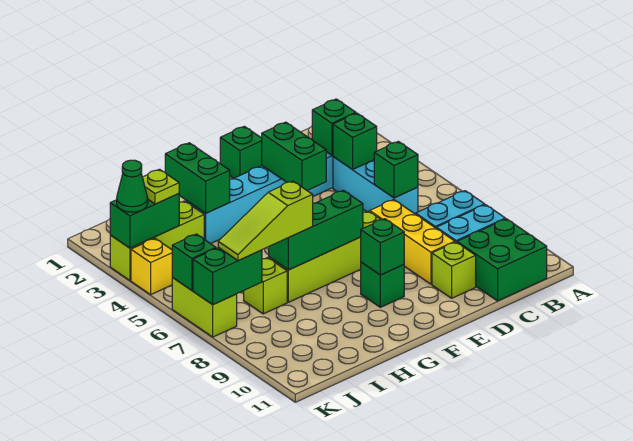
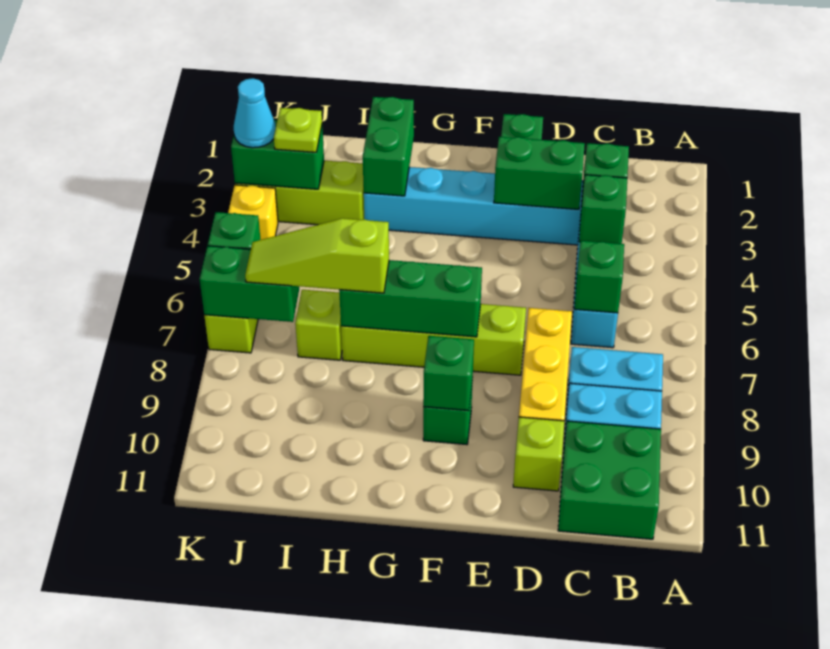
green 1x2 brick [262,122,326,190] -> green 1x2 brick turned to [494,137,585,209]
green 1x1 cone [117,160,148,212] -> cyan 1x1 cone [234,78,276,148]

